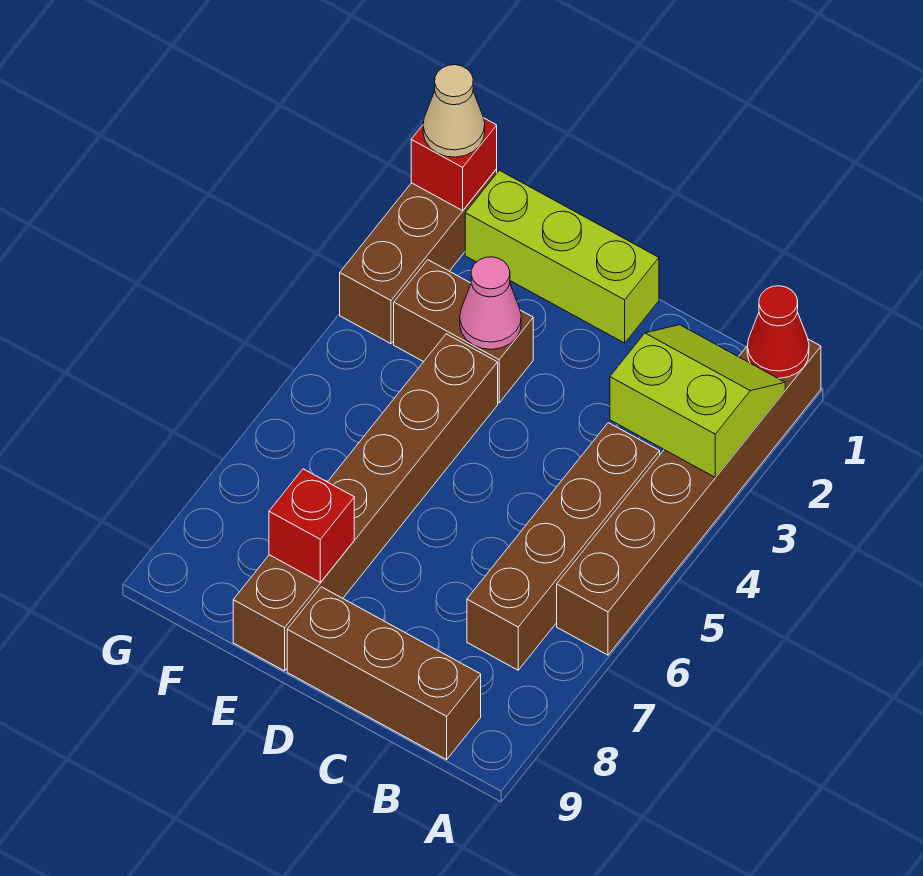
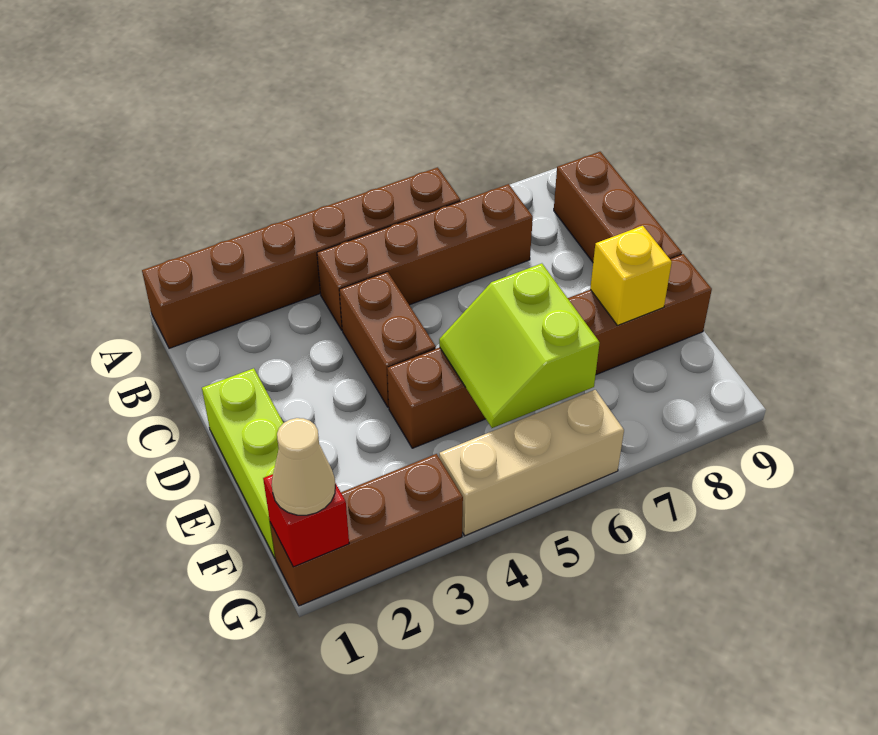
red 1x1 cone [747,286,809,378] -> none
lime 2x2 slope [610,325,785,477] -> lime 2x2 slope moved to [439,263,600,428]
brown 1x2 brick [394,260,533,403] -> brown 1x2 brick moved to [339,272,436,407]
pink 1x1 cone [460,257,521,349] -> none
red 1x1 brick [269,469,354,583] -> yellow 1x1 brick [590,226,672,325]
none -> tan 1x3 brick [439,390,624,536]

